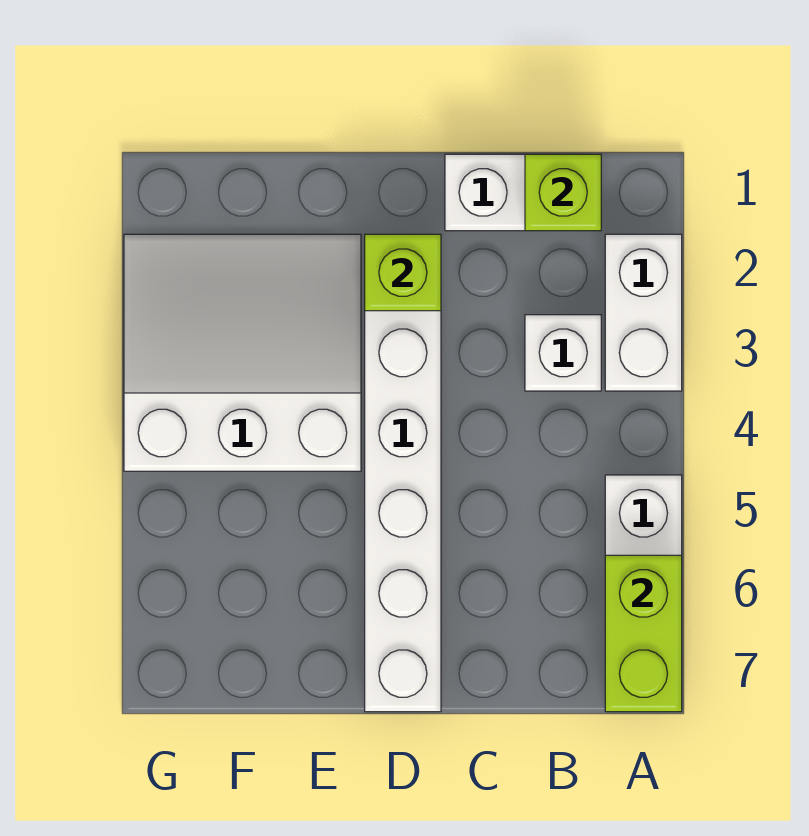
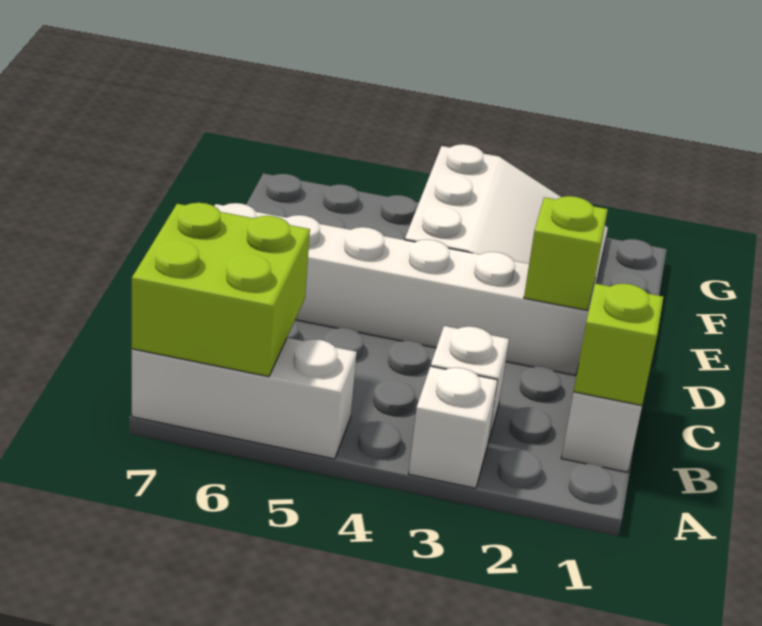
white 1x2 brick [605,234,682,391] -> white 1x1 brick [409,366,498,488]
lime 1x2 brick [605,555,682,712] -> lime 2x2 brick [132,203,310,377]

